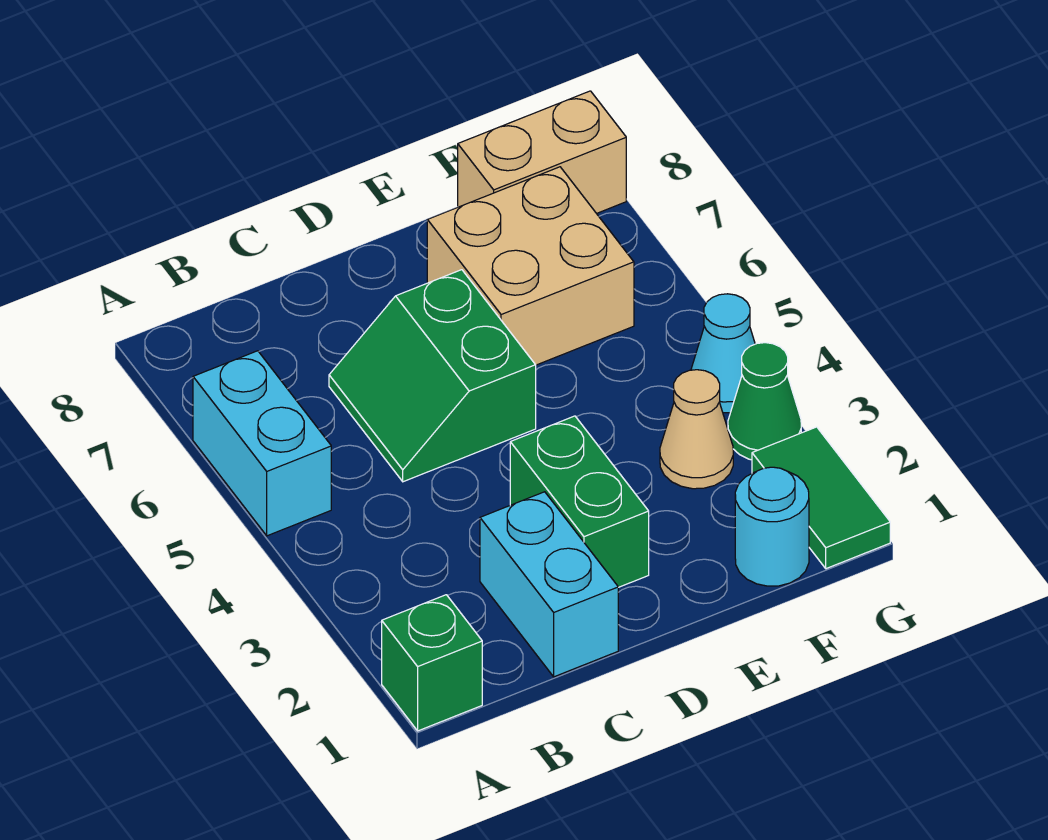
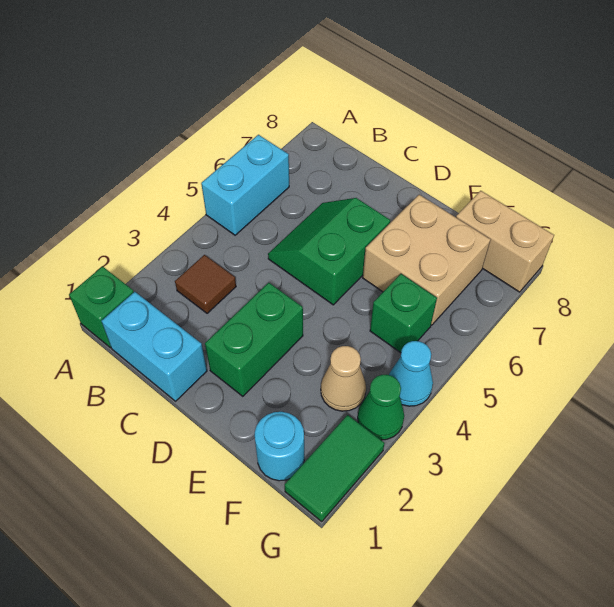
none -> brown 1x1 tile [175,255,236,313]
cyan 1x2 brick [480,492,618,677] -> cyan 1x2 brick turned to [102,292,207,401]
none -> green 1x1 brick [370,274,437,353]

